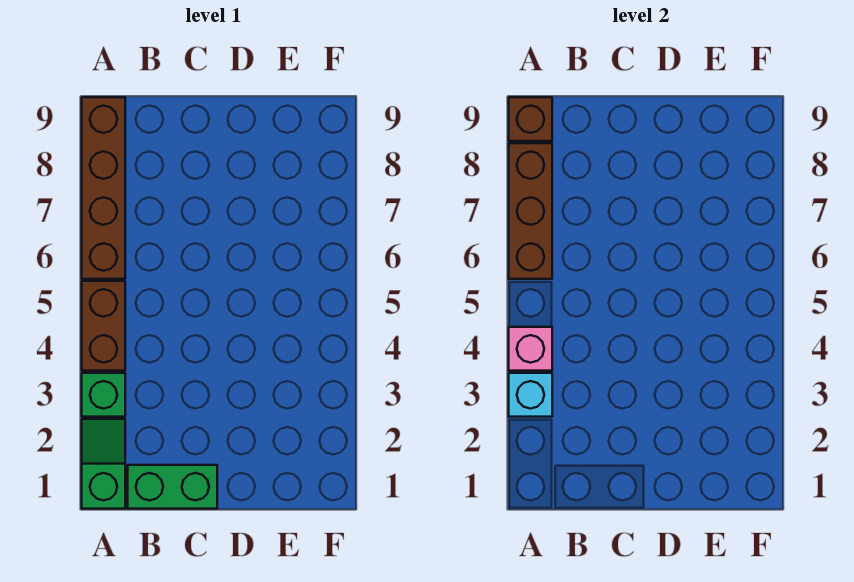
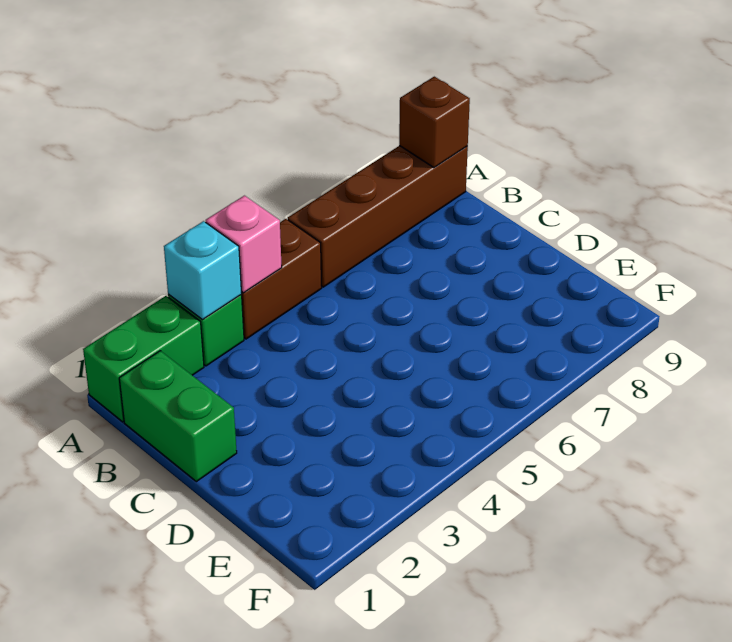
green 1x2 slope [82,419,125,509] -> green 1x2 brick [83,296,204,422]
brown 1x3 brick [509,143,552,279] -> none

